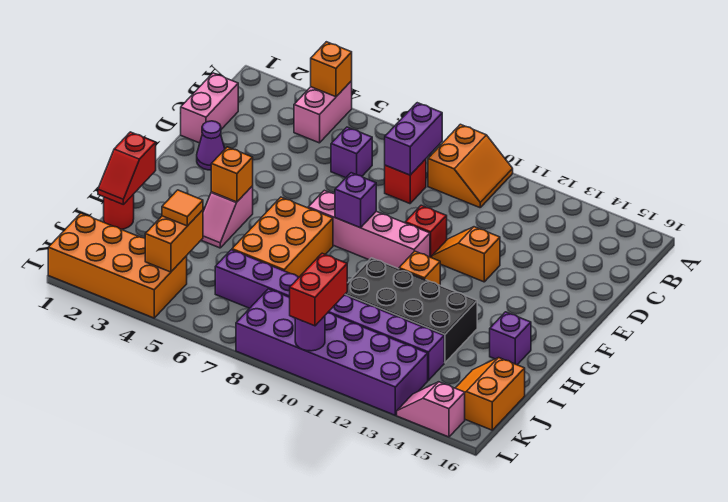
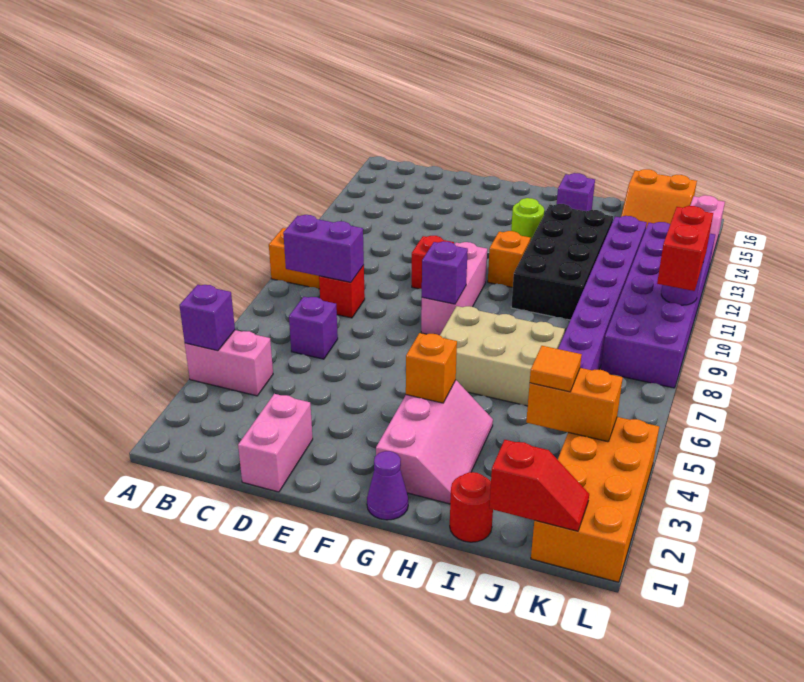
orange 1x1 brick [311,42,352,97] -> purple 1x1 brick [179,285,235,351]
pink 1x2 brick [181,73,238,143] -> pink 1x2 brick turned to [238,394,313,492]
purple 1x1 cone [197,121,225,170] -> purple 1x1 cone moved to [367,451,408,520]
orange 1x2 slope [432,227,500,282] -> none
pink 1x4 brick [308,190,430,269] -> pink 1x3 brick [421,242,487,335]
pink 1x2 slope [201,186,253,248] -> pink 2x3 slope [376,380,493,504]
orange 2x3 brick [232,197,333,277] -> tan 2x3 brick [440,306,565,406]
none -> lime 1x1 round brick [511,198,544,241]
red 1x2 slope [98,132,156,204] -> red 1x2 slope moved to [489,440,589,531]
red 1x2 brick [290,253,347,326] -> red 1x2 brick turned to [657,206,713,291]

